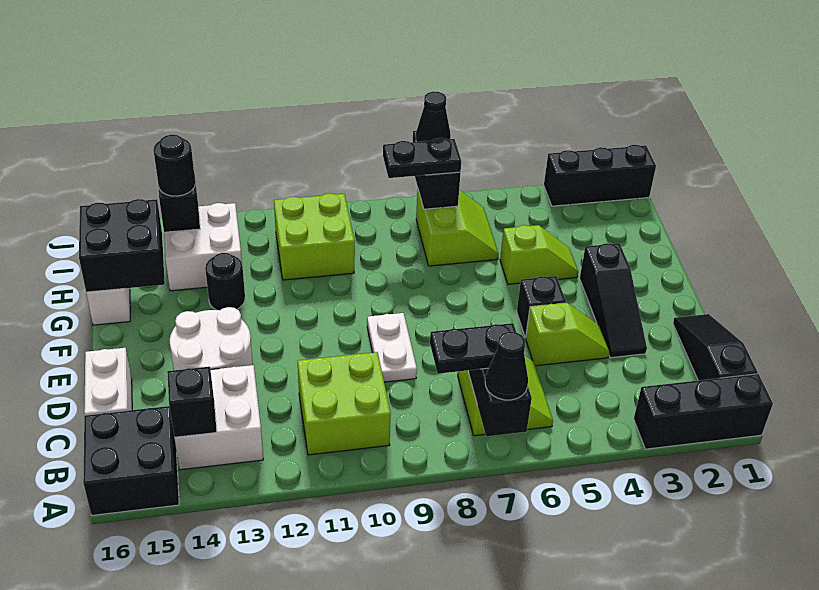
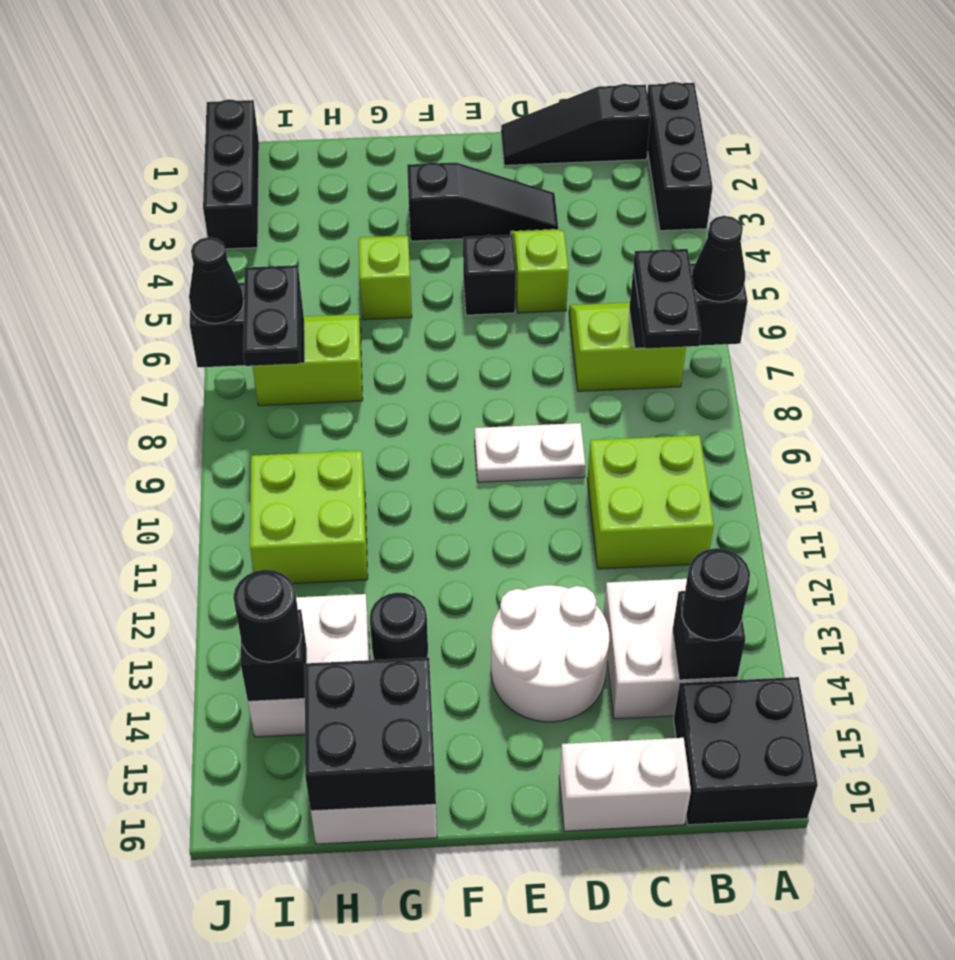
none -> black 1x1 round brick [682,548,750,640]

